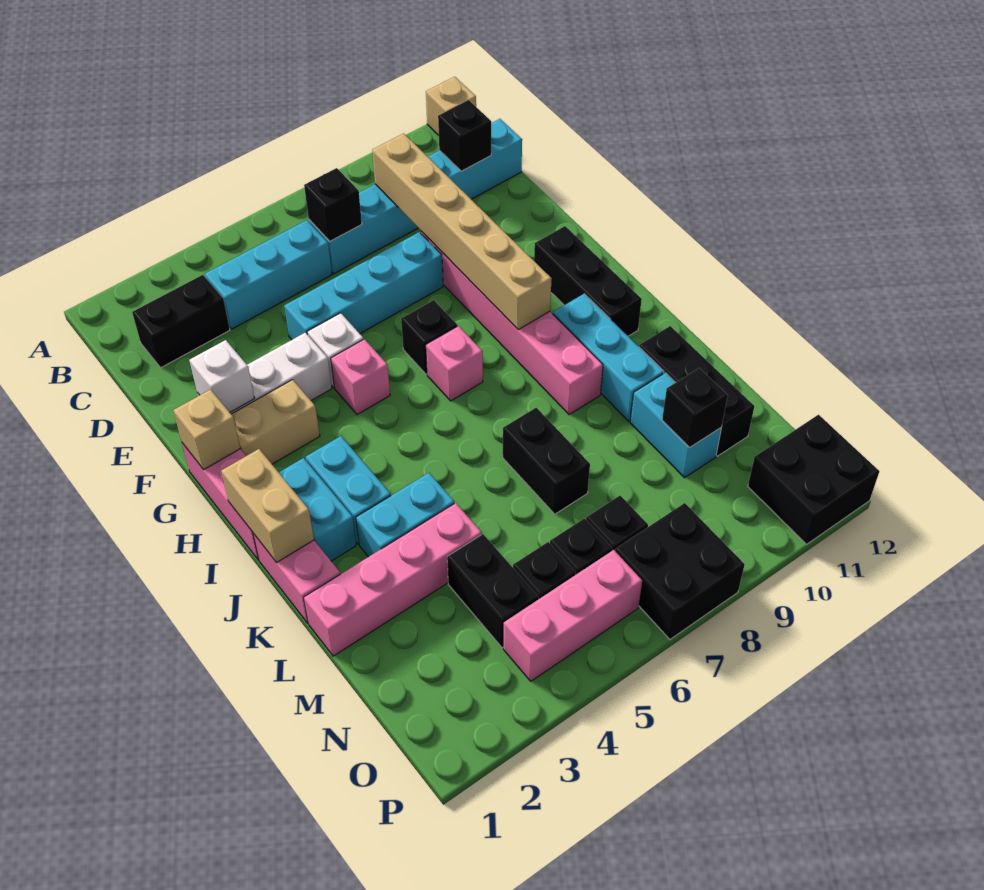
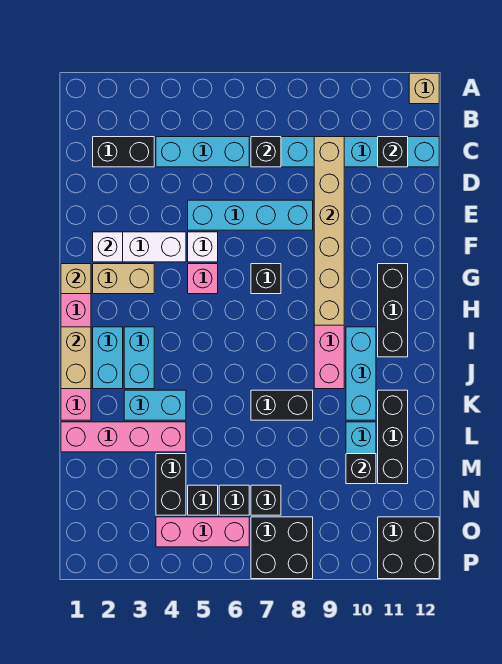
pink 1x1 brick [426,326,483,401] -> none
black 1x2 brick [503,408,590,514] -> black 1x2 brick turned to [251,390,313,420]

